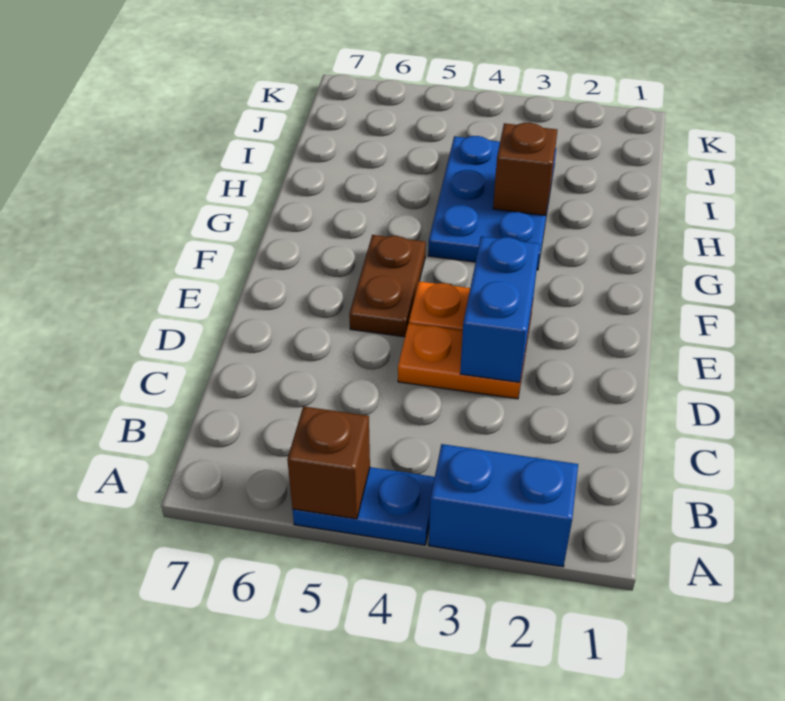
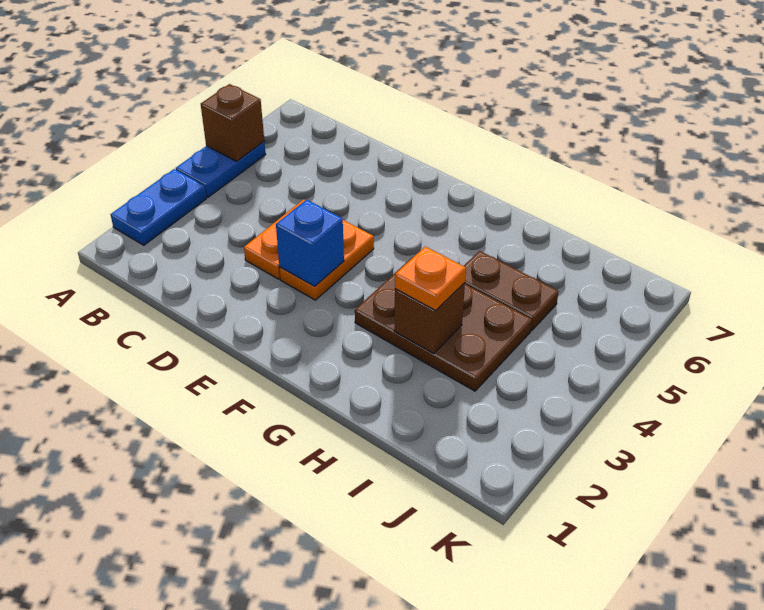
blue 1x2 brick [429,444,578,567] -> blue 1x2 plate [111,169,206,245]
blue 1x2 brick [460,236,540,382] -> blue 1x1 brick [276,200,344,286]
brown 1x2 plate [349,235,426,337] -> brown 1x2 plate moved to [464,251,559,331]
blue 2x3 plate [428,136,556,270] -> brown 2x3 plate [355,257,532,391]
none -> orange 1x1 plate [395,247,466,310]

